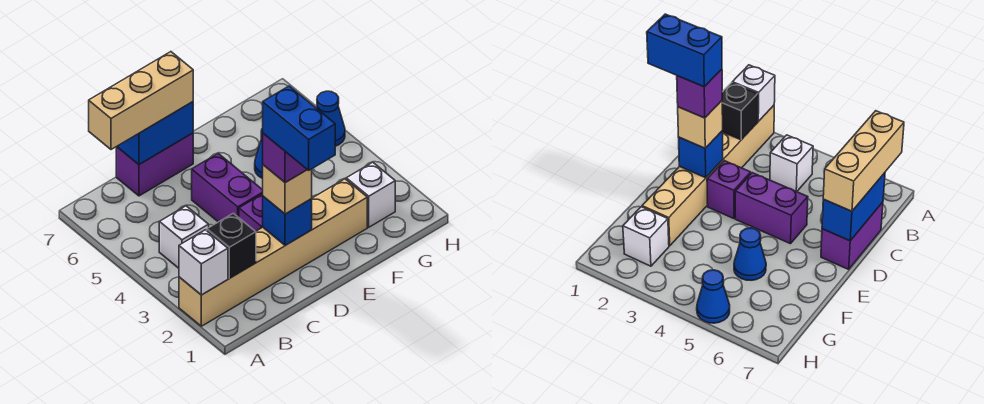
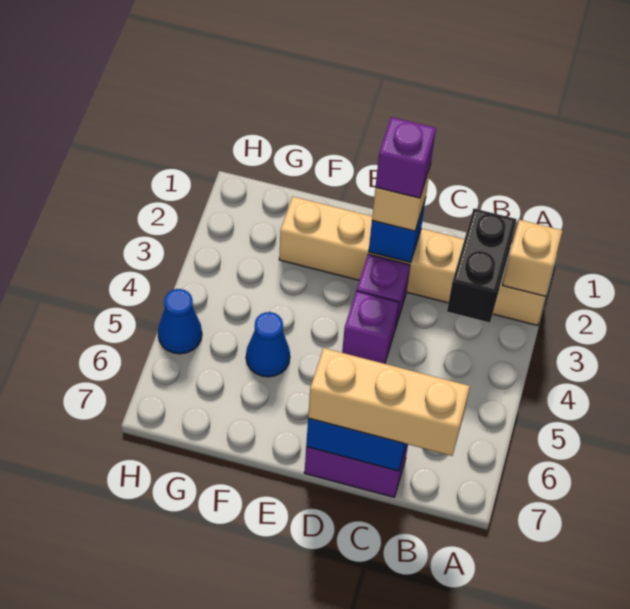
white 1x1 brick [179,230,228,295] -> tan 1x1 brick [503,220,562,296]
black 1x1 brick [207,213,256,278] -> black 1x2 brick [447,209,517,323]
white 1x1 brick [159,206,209,268] -> none
blue 1x2 brick [263,86,335,170] -> none
purple 1x2 brick [192,153,263,222] -> purple 1x1 brick [342,291,399,364]
white 1x1 brick [346,162,395,227] -> none

